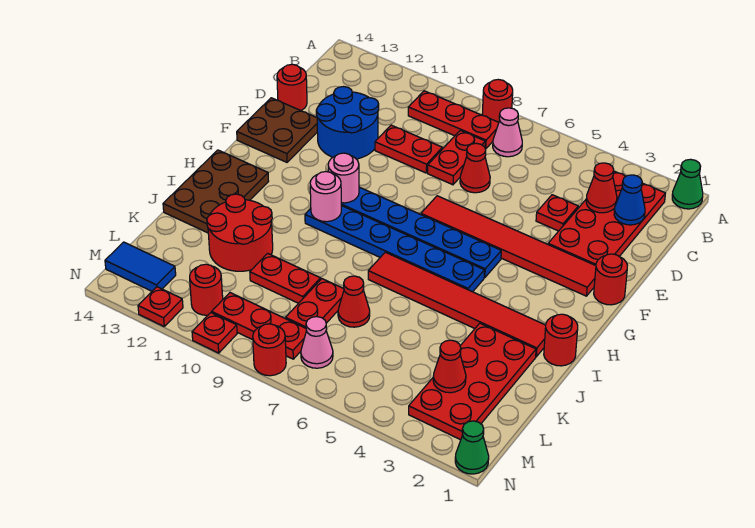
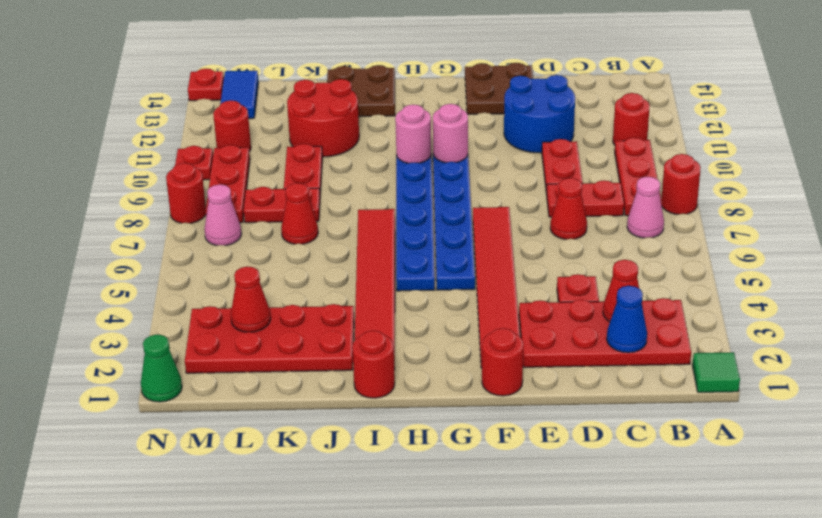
green 1x1 cone [672,159,703,209] -> green 1x1 tile [692,352,740,392]
red 1x1 round brick [277,64,307,111] -> red 1x1 round brick moved to [613,93,650,145]
brown 2x3 plate [163,150,269,233] -> brown 2x2 plate [327,65,395,117]
red 1x1 plate [138,287,183,326] -> red 1x1 plate moved to [188,69,224,101]

